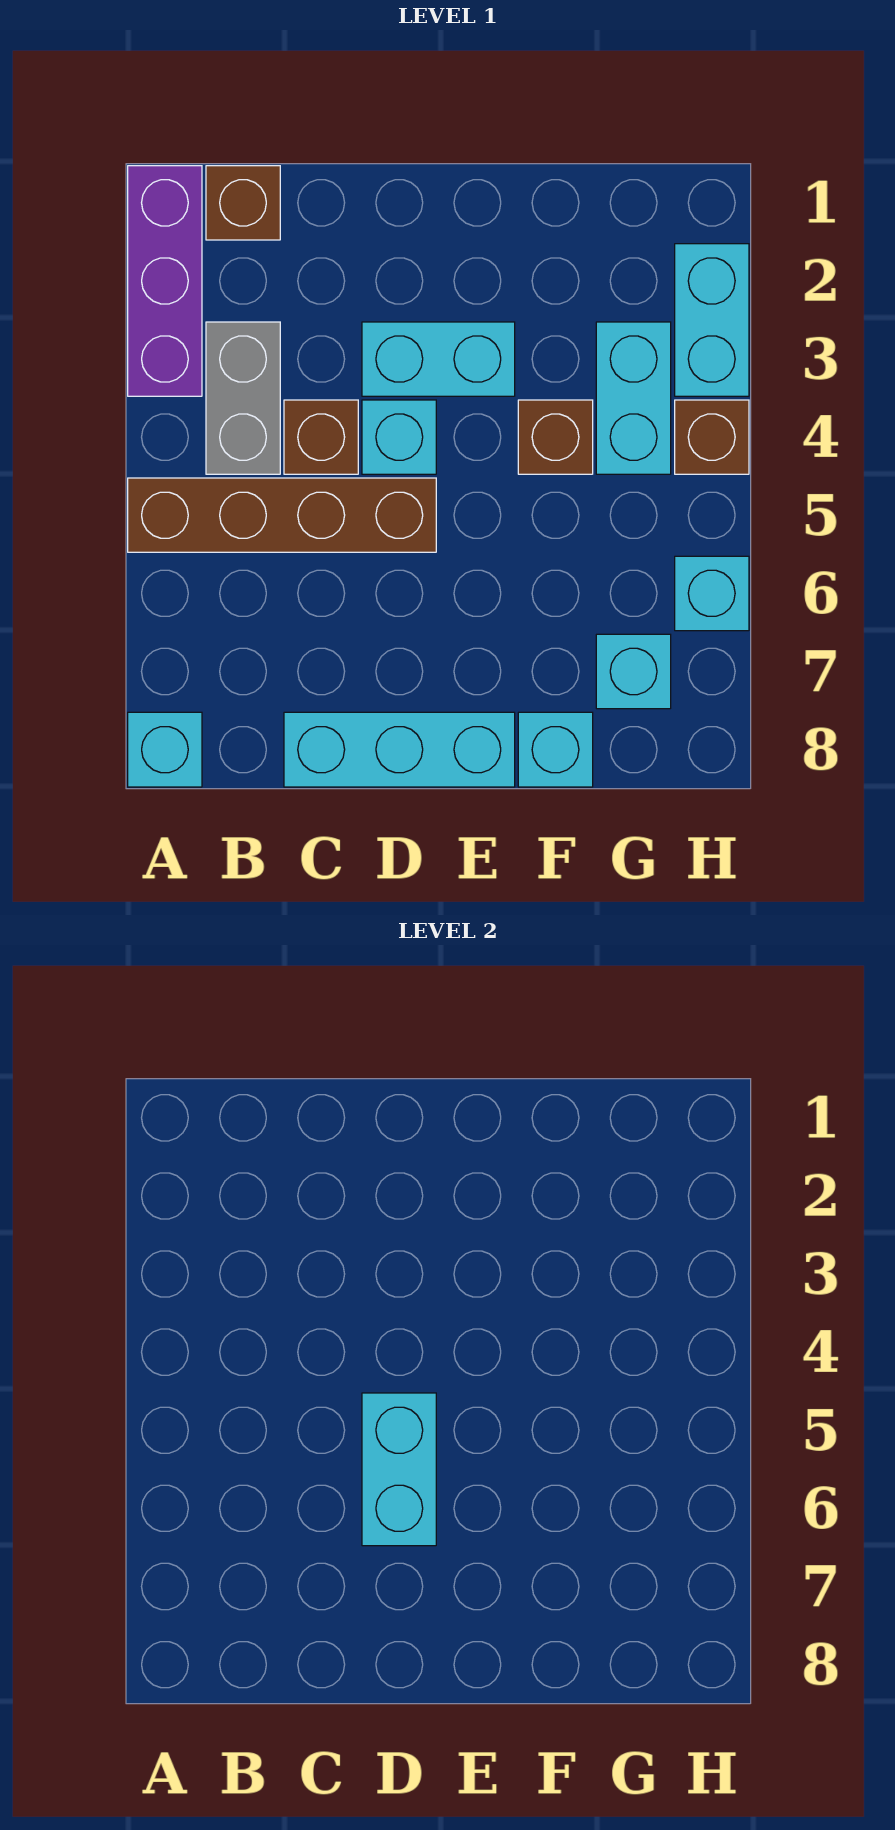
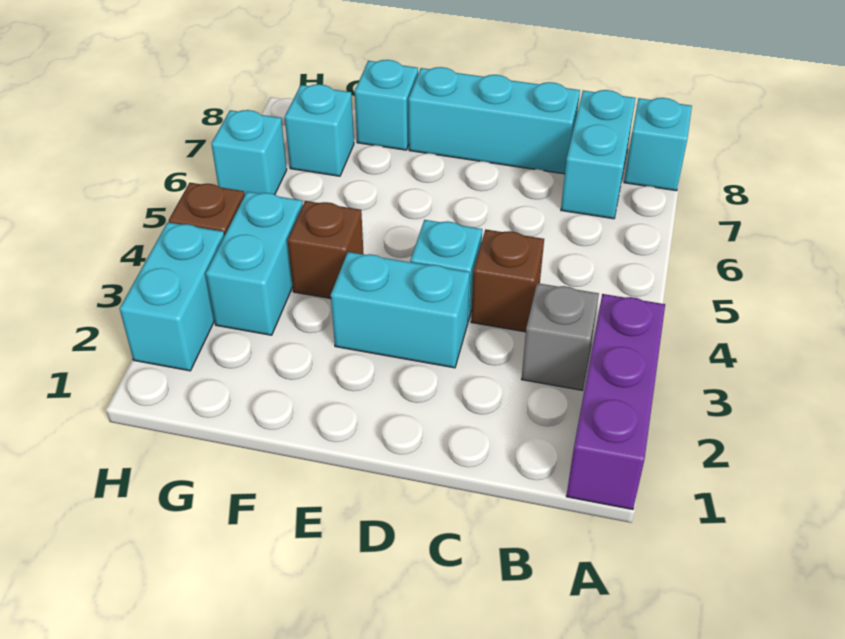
brown 1x4 brick [128,478,436,552] -> none
brown 1x1 brick [206,166,280,240] -> none
grey 1x2 brick [206,322,280,474] -> grey 1x1 brick [522,283,599,390]
cyan 1x2 brick [362,1393,436,1546] -> cyan 1x2 brick moved to [561,90,635,219]

